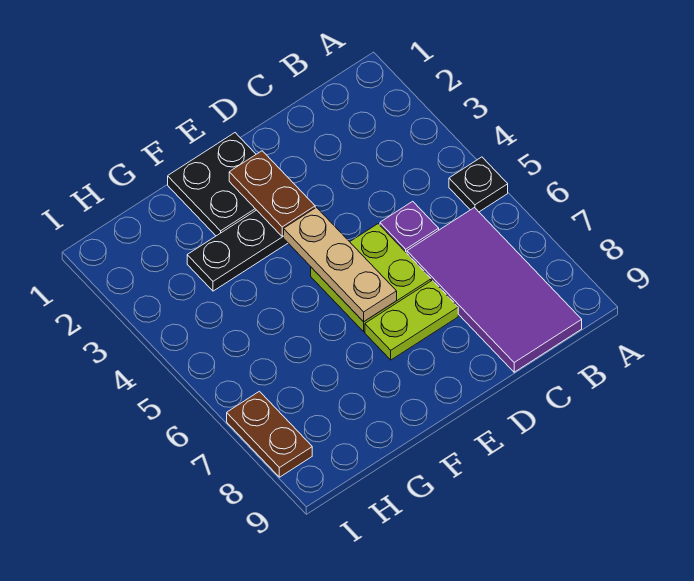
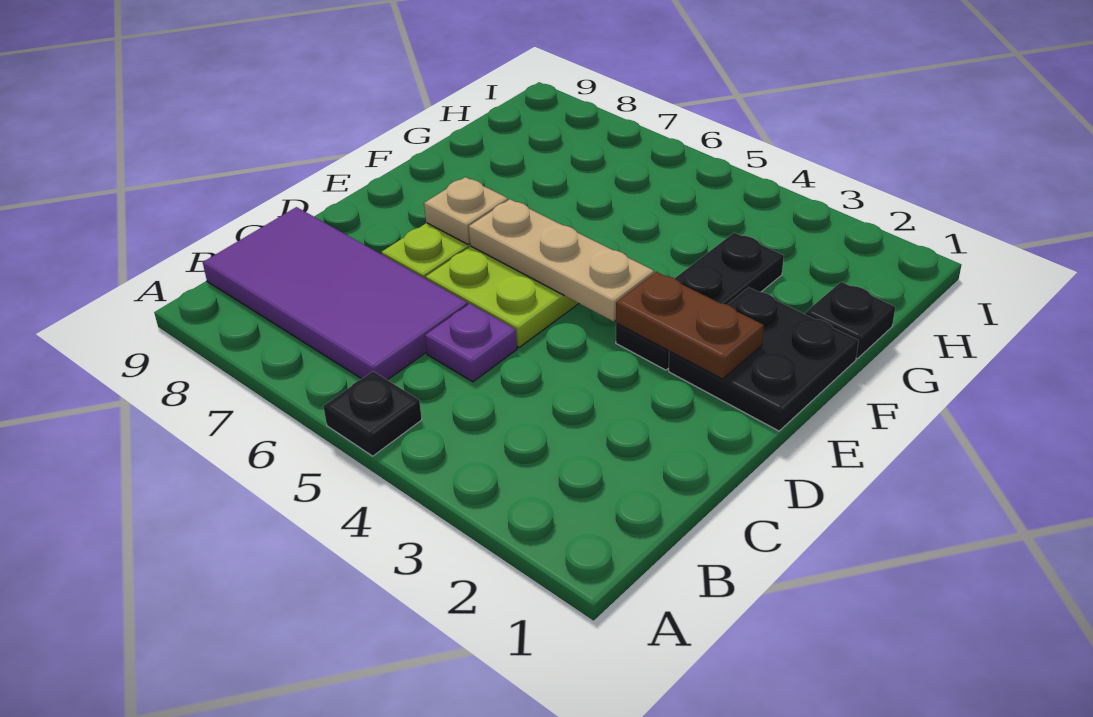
none -> tan 1x1 plate [424,177,508,245]
none -> black 1x1 plate [805,282,895,359]
brown 1x2 plate [227,391,312,477] -> none

